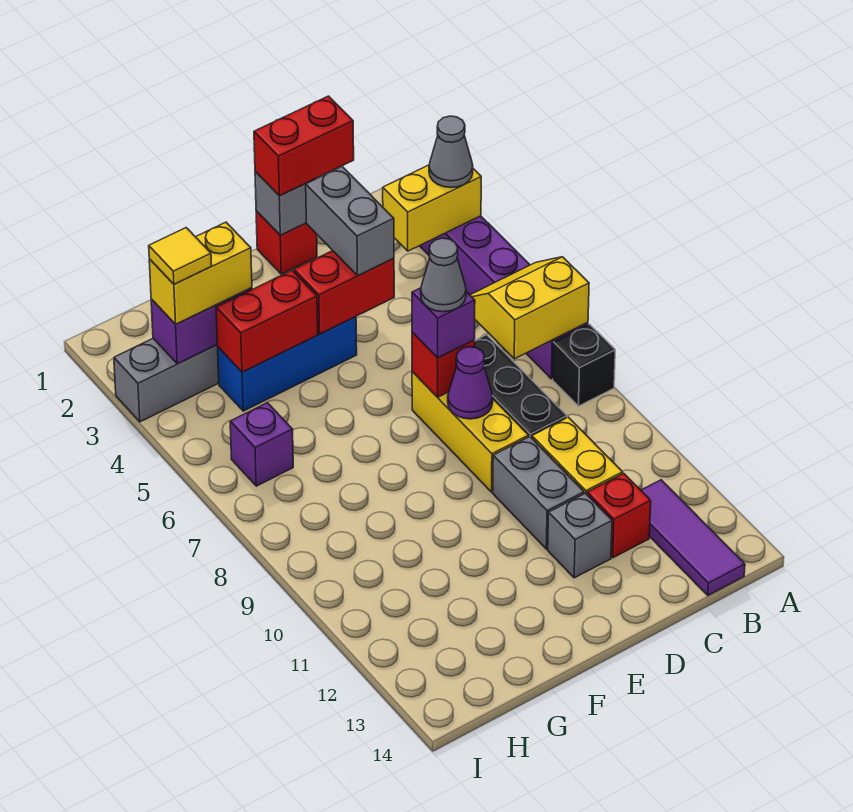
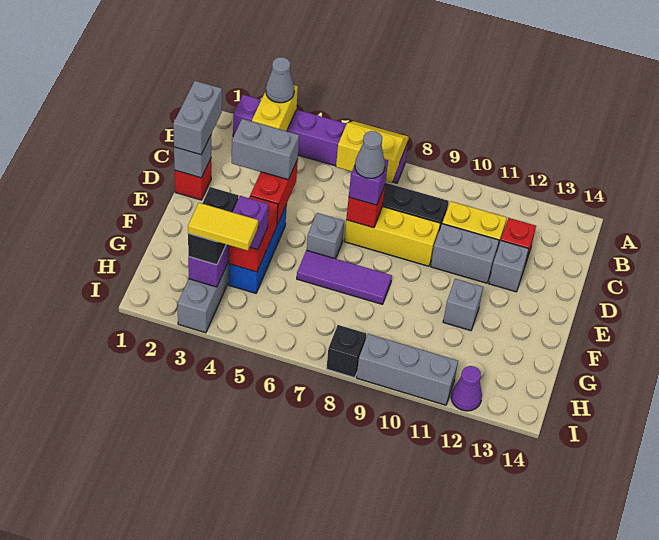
yellow 2x2 slope [470,257,589,359] -> yellow 2x2 slope turned to [336,121,409,183]
black 1x1 brick [553,324,615,406] -> black 1x1 brick moved to [326,325,366,378]
purple 1x3 tile [641,480,745,595] -> purple 1x3 tile moved to [297,250,392,304]
red 1x2 brick [254,96,354,196] -> grey 1x2 brick [173,81,222,155]
purple 1x1 cone [448,347,493,419] -> purple 1x1 cone moved to [451,366,482,411]
none -> grey 1x1 brick [307,213,344,259]
none -> grey 1x1 brick [443,279,483,331]
yellow 1x2 brick [149,222,252,324] -> black 1x2 brick [188,187,239,265]
yellow 1x1 tile [149,228,212,284] -> yellow 1x2 tile [188,203,258,251]
purple 1x1 brick [230,403,293,486] -> purple 1x1 brick moved to [233,196,269,250]
none -> grey 1x3 brick [357,334,458,405]

